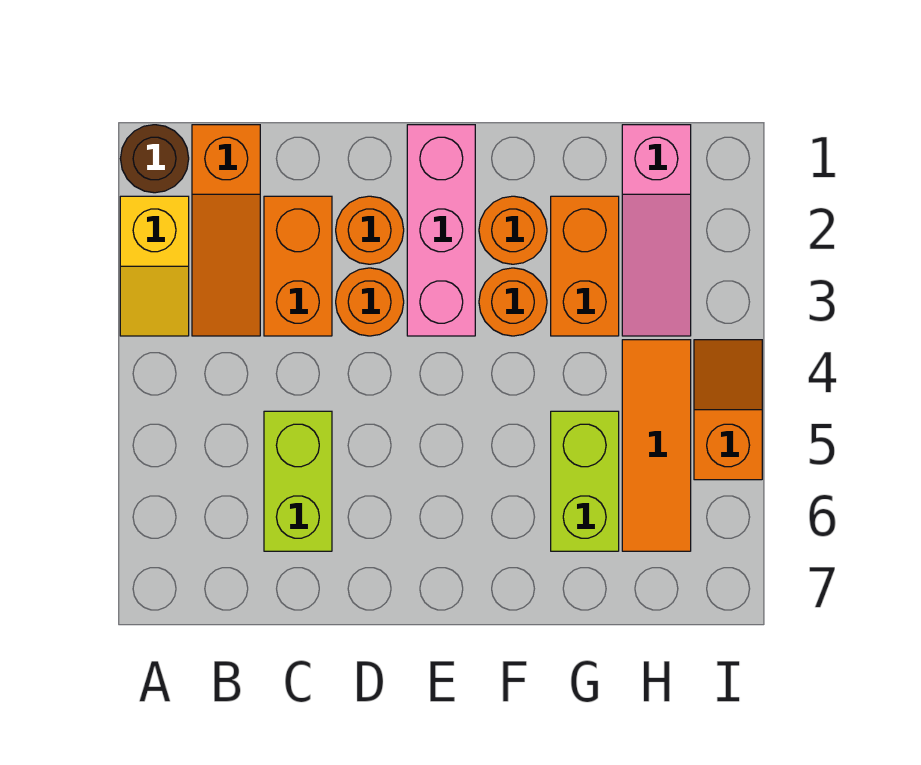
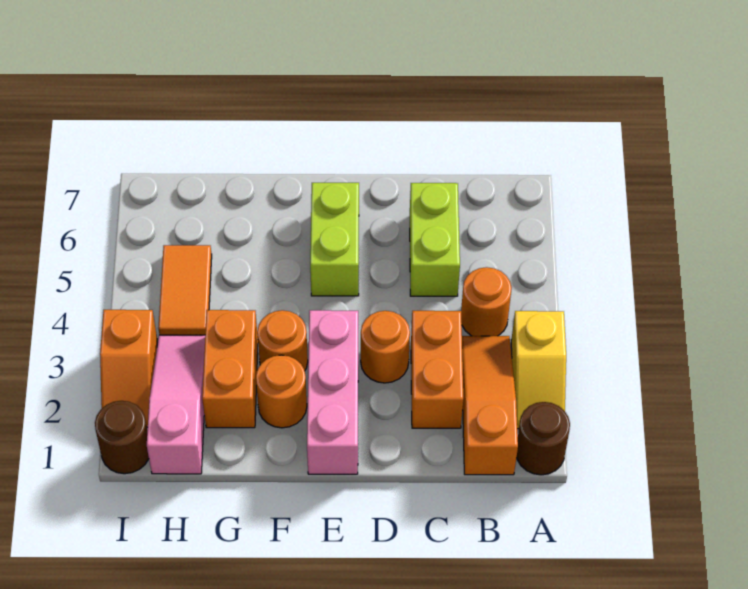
yellow 1x2 slope [120,196,189,336] -> yellow 1x2 slope turned to [511,311,566,429]
orange 1x1 round brick [336,196,404,264] -> orange 1x1 round brick moved to [461,267,512,336]
lime 1x2 brick [551,411,619,551] -> lime 1x2 brick moved to [310,183,359,296]
orange 1x3 tile [622,340,691,551] -> orange 1x2 tile [158,245,212,335]
none -> brown 1x1 round brick [95,401,149,474]
orange 1x2 slope [694,340,762,480] -> orange 1x2 slope moved to [100,310,157,427]

